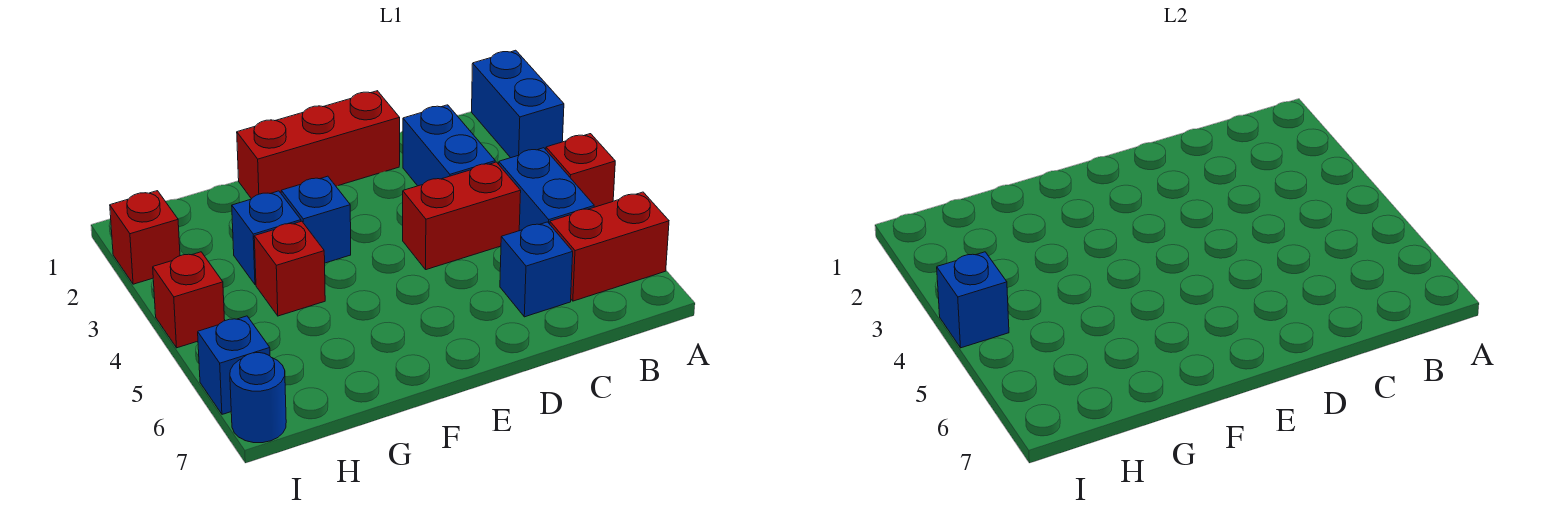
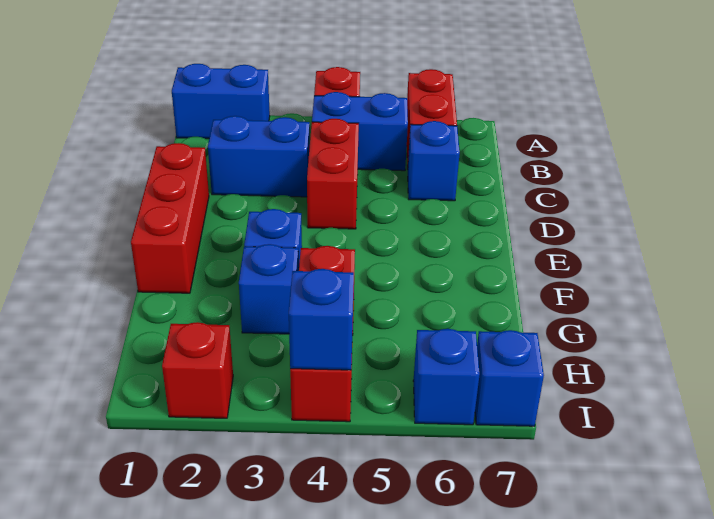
blue 1x1 round brick [230,353,286,443] -> blue 1x1 brick [475,330,544,426]

